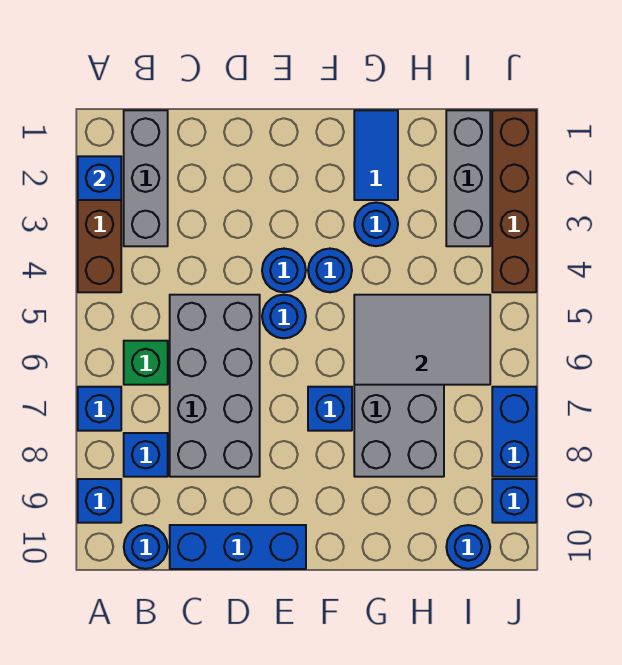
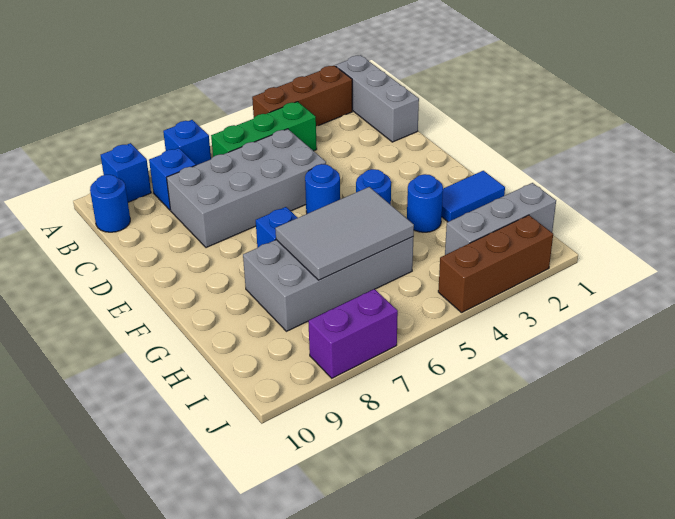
blue 1x1 brick [78,156,121,200] -> none
grey 1x3 brick [124,110,168,246] -> grey 1x3 brick turned to [336,55,419,142]
green 1x1 brick [124,341,168,385] -> green 1x3 brick [211,102,317,157]
blue 1x3 brick [170,525,306,569] -> none
blue 1x1 round brick [262,249,306,292] -> none
grey 2x3 tile [354,295,490,385] -> grey 2x3 tile turned to [275,187,414,280]
blue 1x1 round brick [446,525,490,569] -> none
brown 1x4 brick [492,110,536,292] -> brown 1x3 brick [438,215,553,313]
blue 1x2 brick [492,387,536,477] -> purple 1x2 brick [308,289,398,378]
blue 1x1 brick [492,479,536,523] -> none

